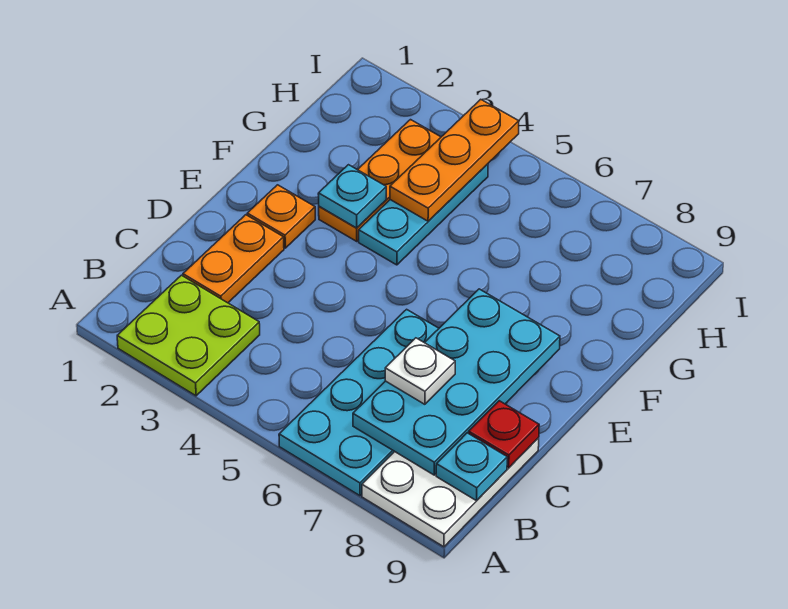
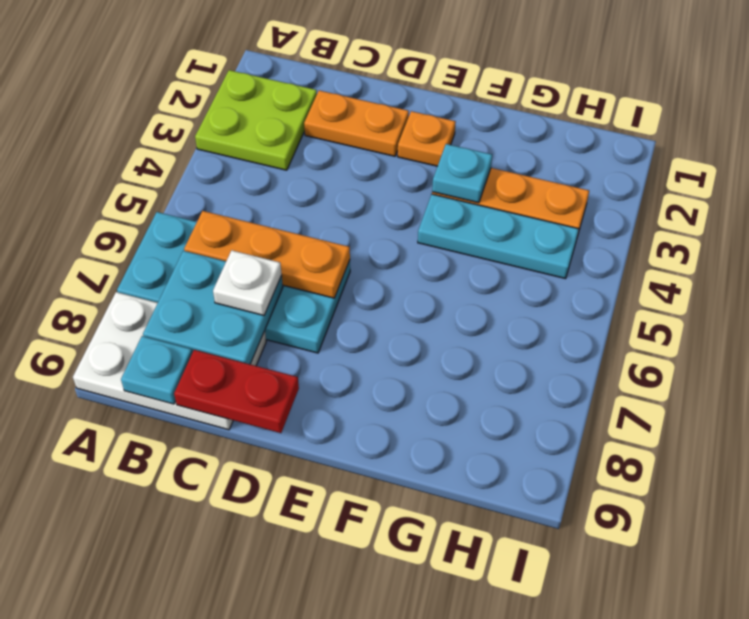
cyan 2x4 plate [353,289,560,475] -> cyan 2x2 plate [143,251,283,364]
red 1x1 plate [469,401,539,468] -> red 1x2 plate [174,350,299,433]
orange 1x3 plate [390,99,519,221] -> orange 1x3 plate moved to [184,211,350,298]

